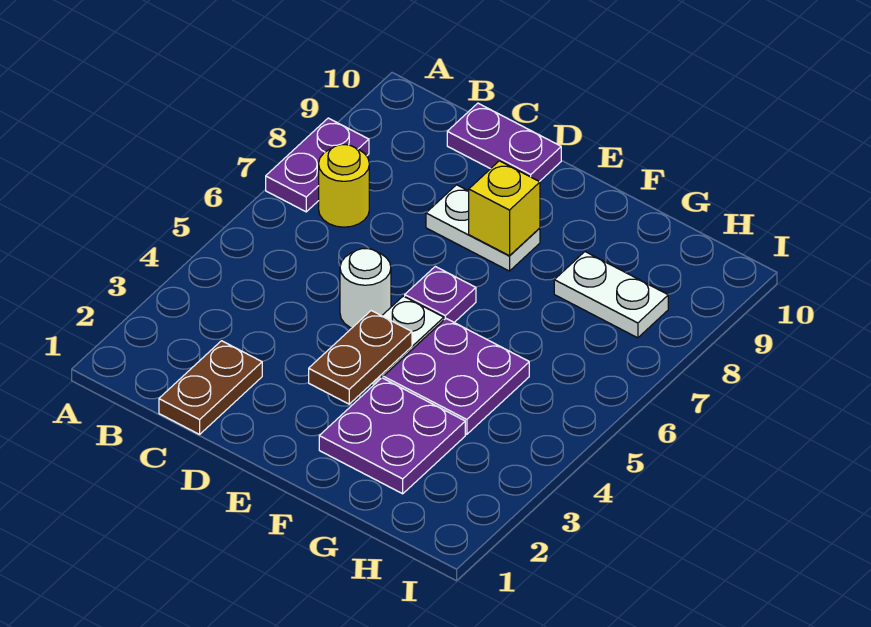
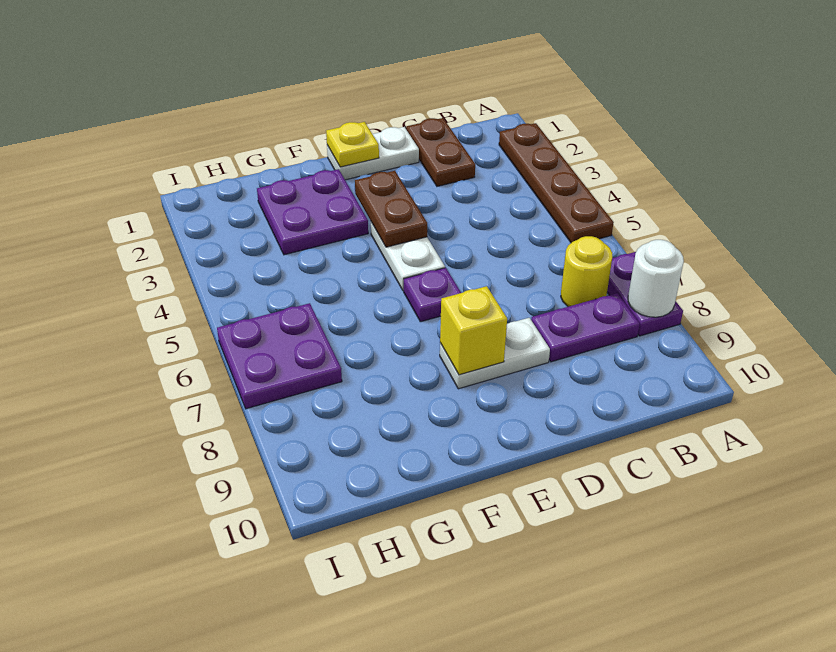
none -> brown 1x4 plate [499,123,614,243]
purple 1x2 plate [447,103,561,182] -> purple 1x2 plate moved to [531,293,640,362]
white 1x1 round brick [340,249,391,328] -> white 1x1 round brick moved to [628,240,684,317]
none -> yellow 1x1 plate [326,122,379,167]
purple 2x2 plate [383,319,529,434] -> purple 2x2 plate moved to [217,303,342,409]
white 1x2 plate [554,252,668,338] -> white 1x2 plate moved to [327,127,419,180]

